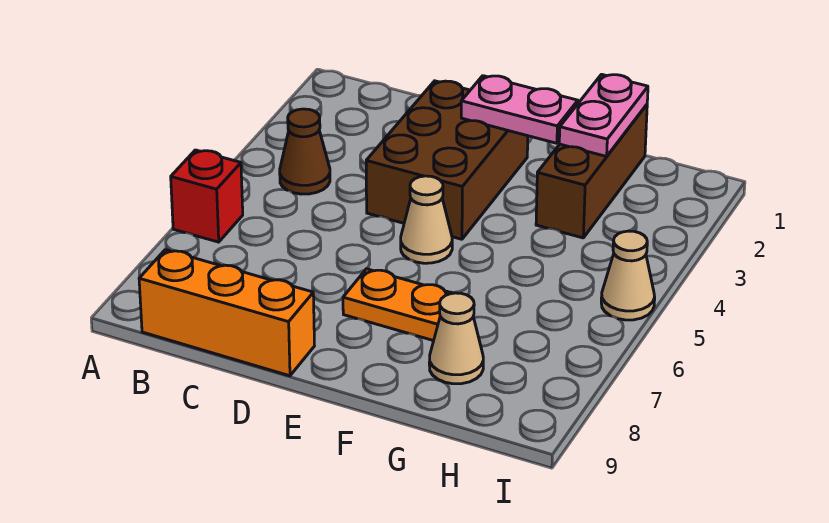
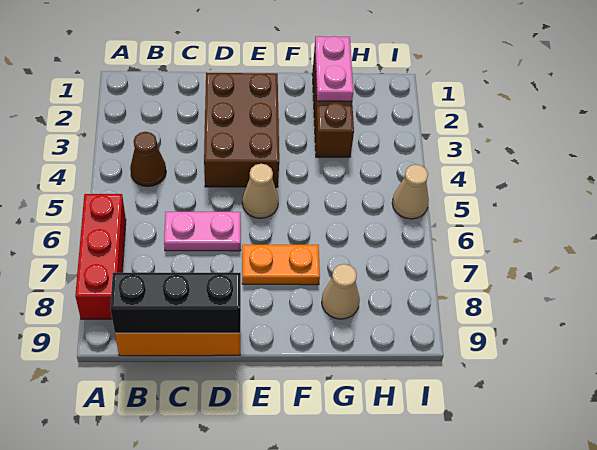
red 1x1 brick [171,150,243,242] -> red 1x3 brick [75,194,126,319]
none -> black 1x3 brick [110,273,241,333]
pink 1x2 plate [461,76,578,143] -> pink 1x2 plate moved to [164,212,241,251]

